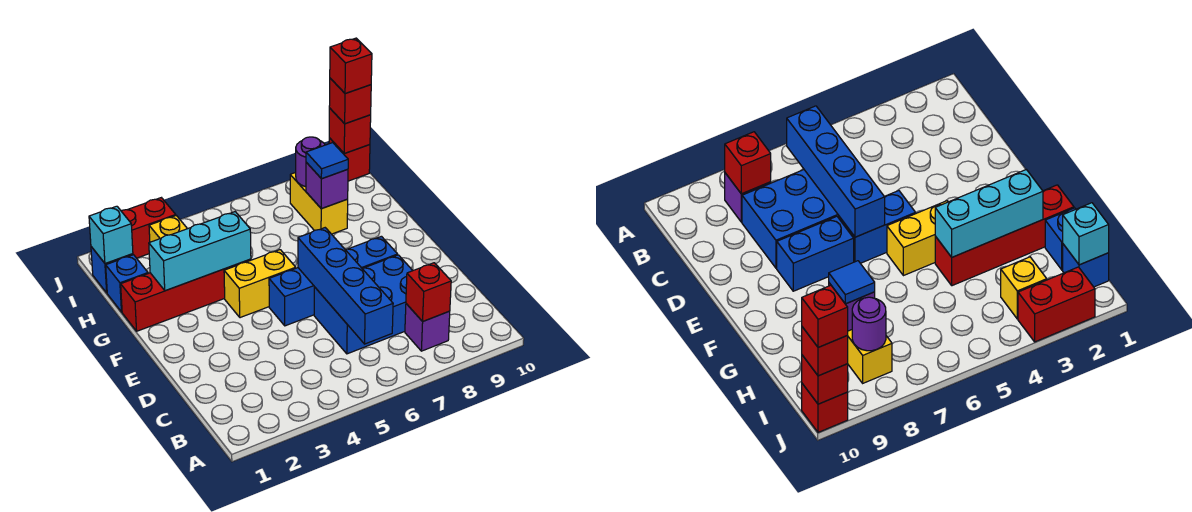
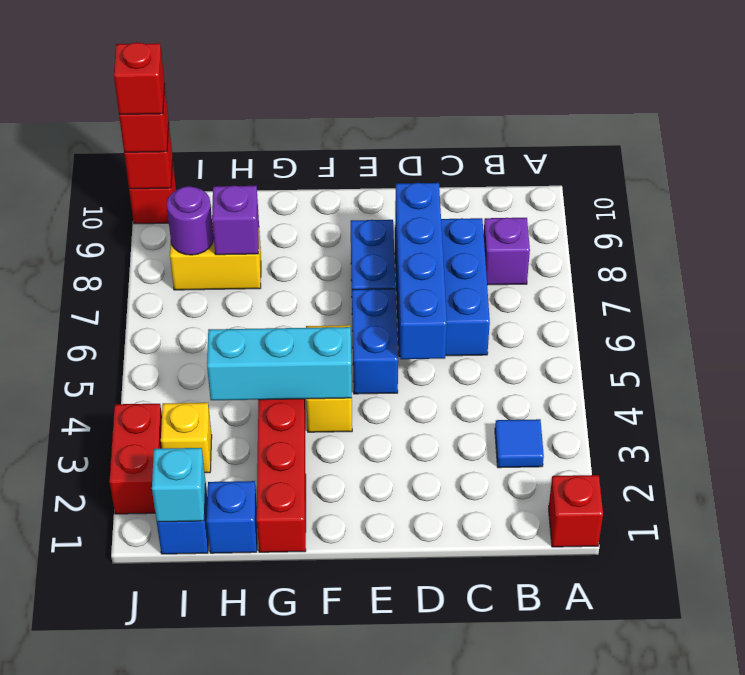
blue 1x4 brick [298,228,393,344] -> blue 1x4 brick turned to [395,183,447,359]
red 1x1 brick [406,263,451,321] -> red 1x1 brick moved to [549,475,603,547]
cyan 1x3 brick [149,212,251,291] -> cyan 1x3 brick turned to [207,327,352,400]
blue 1x1 tile [306,143,348,179] -> blue 1x1 tile moved to [495,419,544,468]

